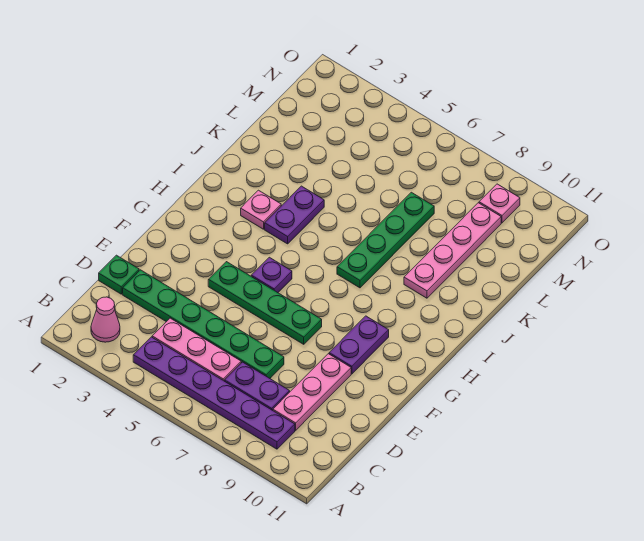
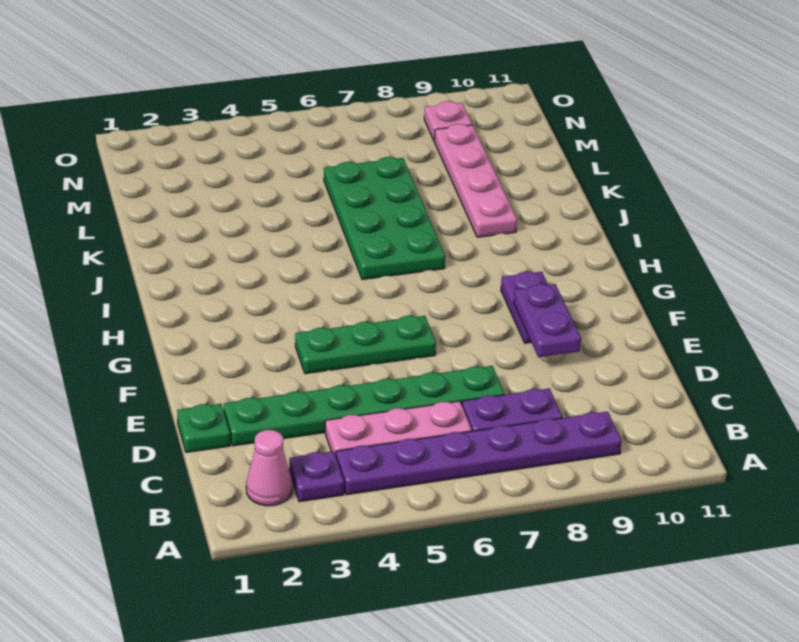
pink 1x3 plate [273,354,351,430] -> none
green 1x4 plate [208,262,322,344] -> green 1x3 plate [295,316,436,374]
purple 1x1 plate [251,257,292,293] -> purple 1x1 plate moved to [289,451,344,502]
pink 1x1 plate [241,190,281,229] -> none
purple 1x2 plate [265,186,324,244] -> purple 1x2 plate moved to [514,284,581,357]
green 1x4 plate [337,192,434,288] -> green 2x4 plate [324,157,445,280]

